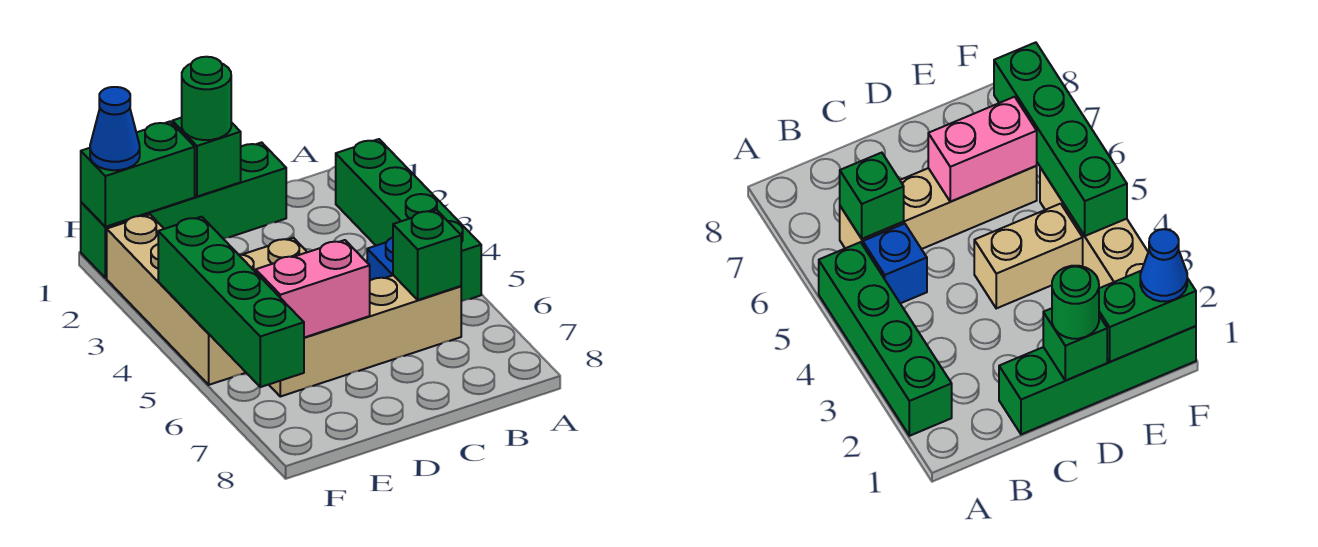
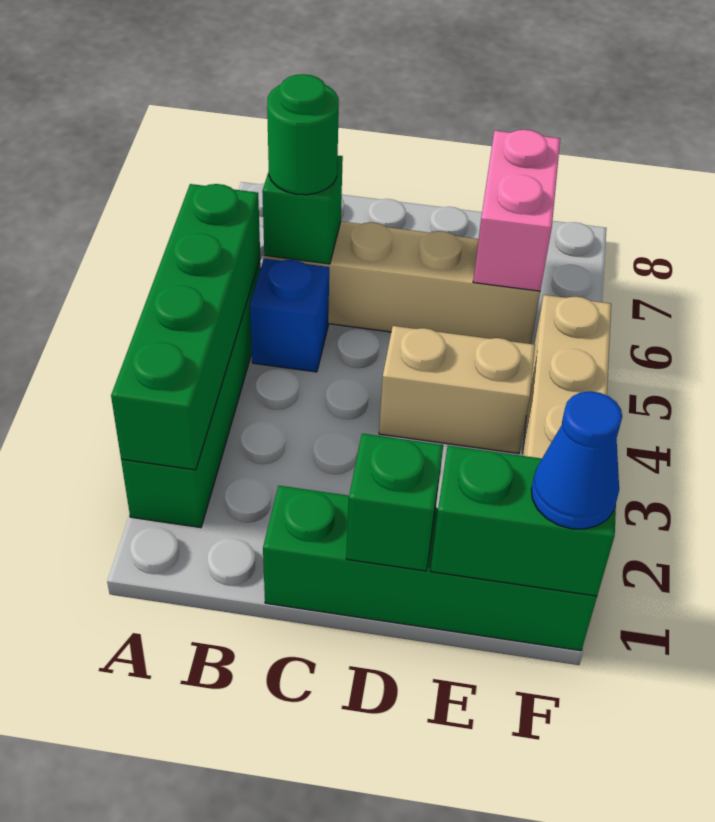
green 1x1 round brick [182,57,231,140] -> green 1x1 round brick moved to [267,74,339,195]
pink 1x2 brick [256,240,370,338] -> pink 1x2 brick turned to [473,130,560,291]
green 1x4 brick [158,217,304,387] -> green 1x4 brick moved to [111,184,260,470]

